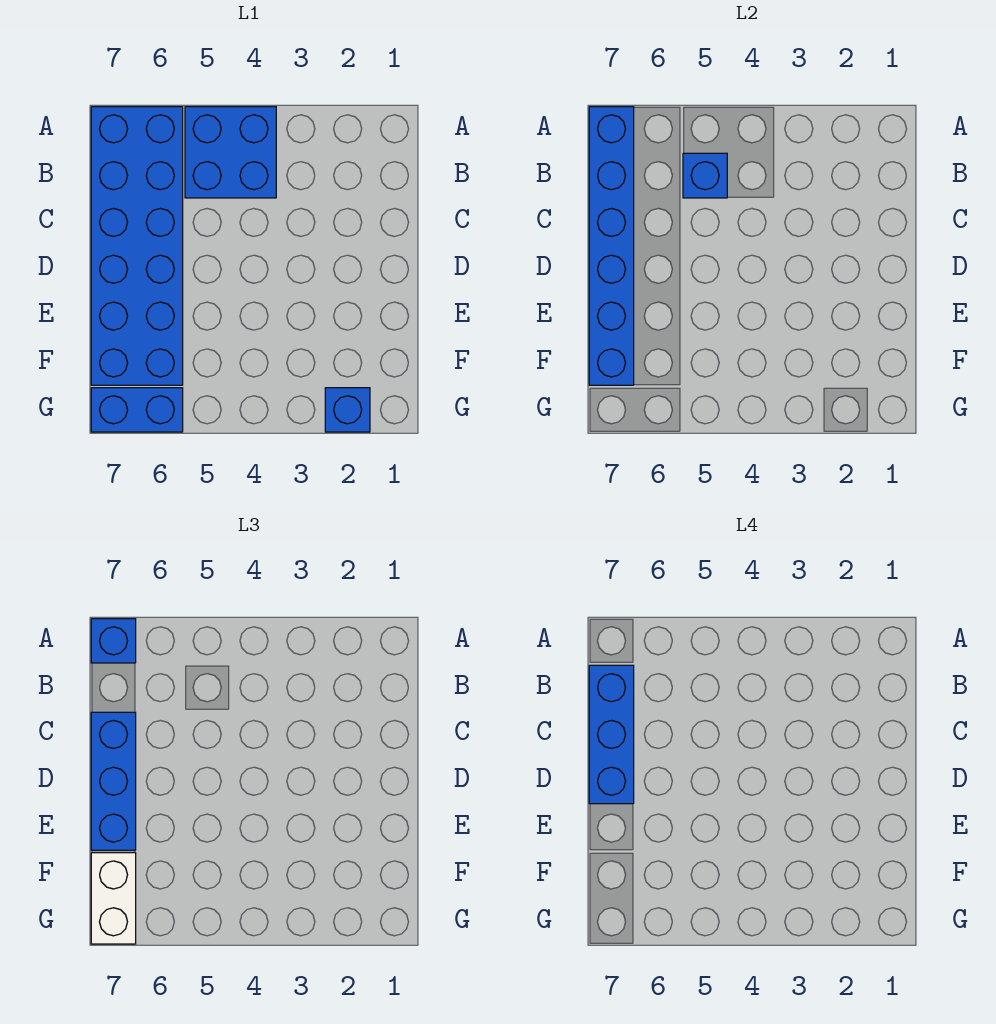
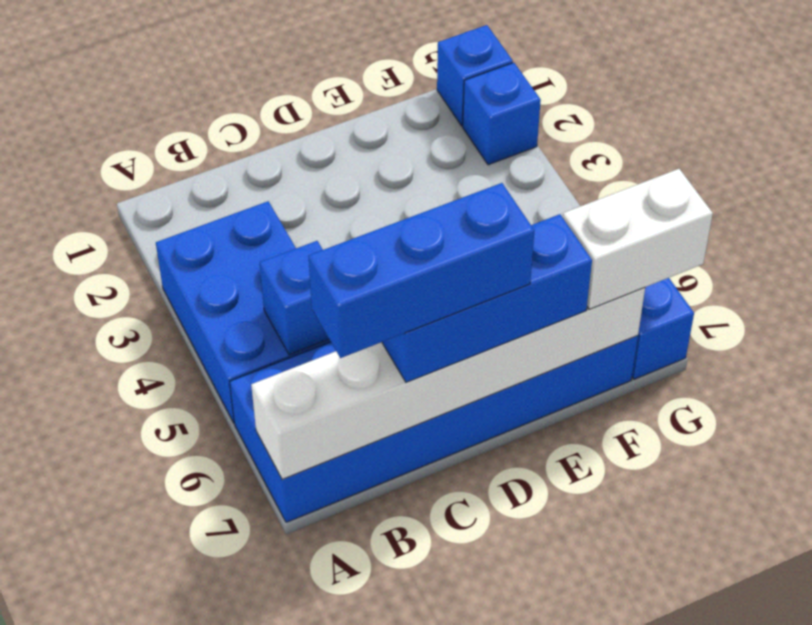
blue 2x2 brick [185,107,276,198] -> blue 2x3 brick [156,201,331,423]
blue 1x6 brick [589,107,634,385] -> white 1x6 brick [251,287,645,479]
blue 1x1 brick [91,619,136,663] -> blue 1x1 brick moved to [437,25,513,126]

